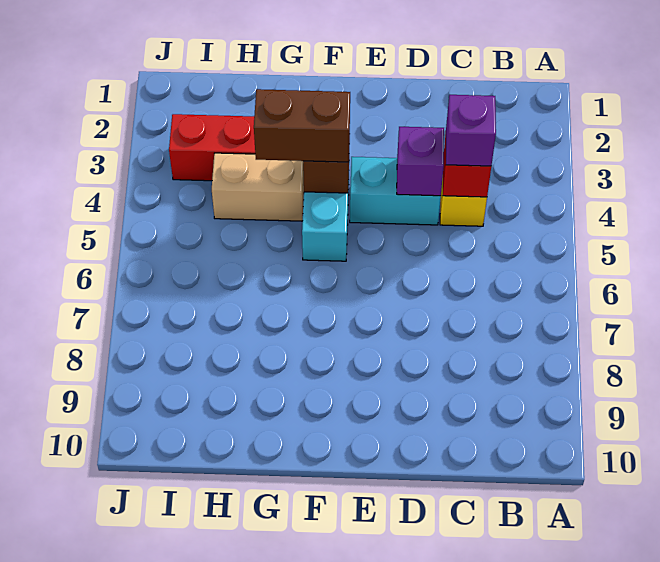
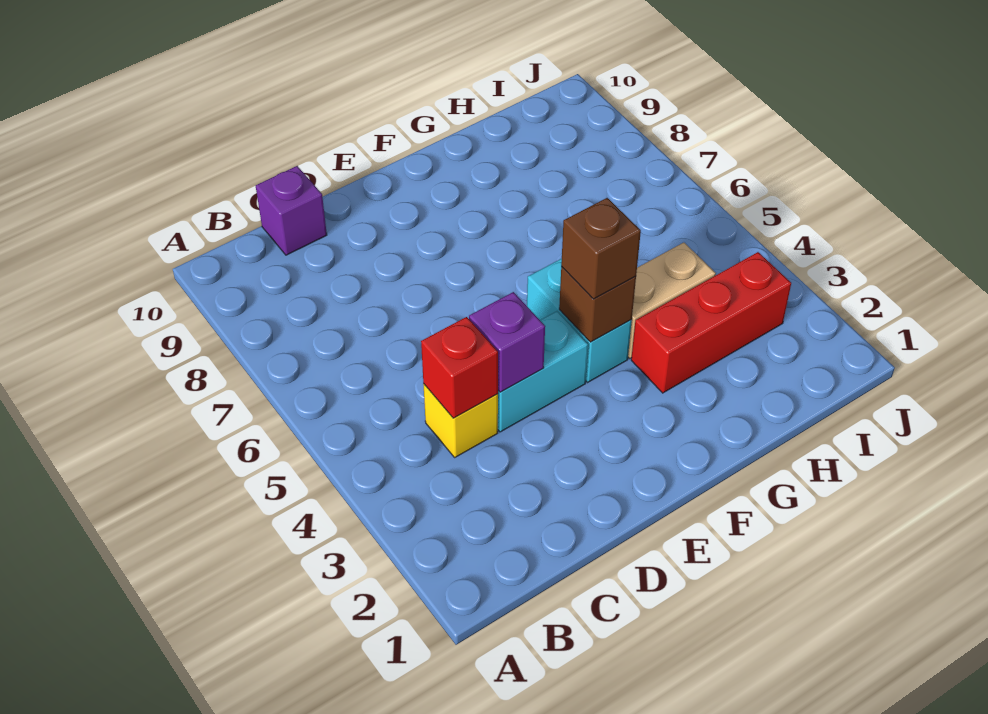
purple 1x1 brick [446,95,496,166] -> purple 1x1 brick moved to [256,166,327,255]
brown 1x2 brick [254,89,350,162] -> brown 1x1 brick [561,198,641,299]

